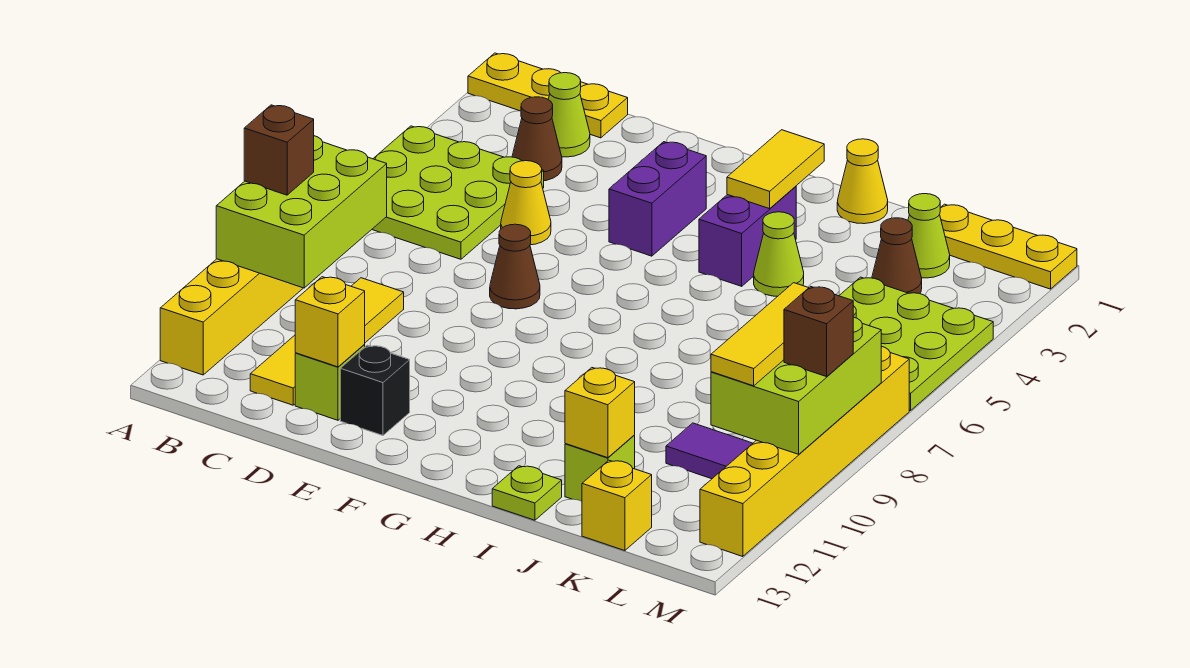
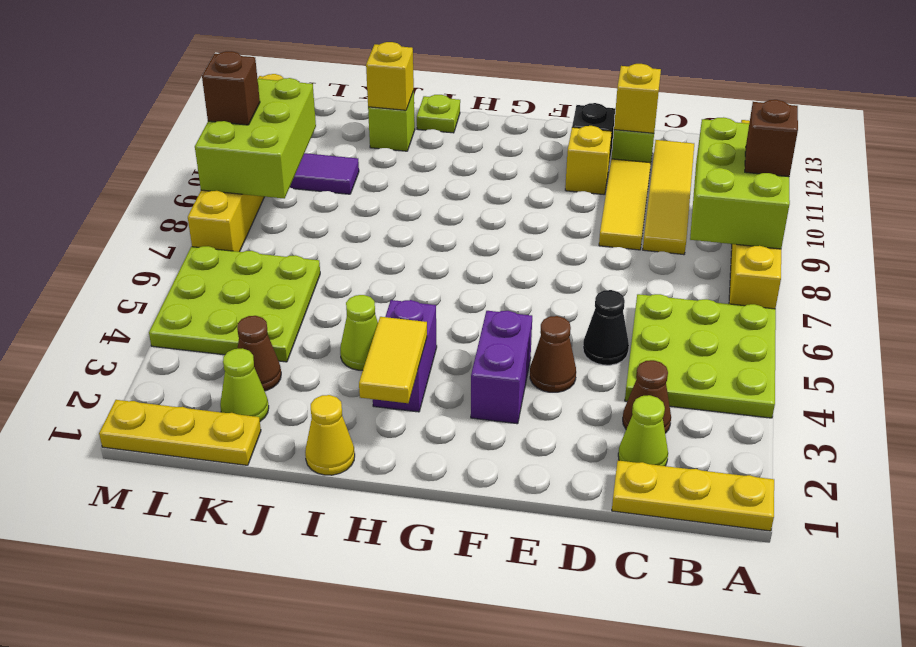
yellow 1x1 cone [501,161,551,245] -> black 1x1 cone [583,290,629,365]
brown 1x1 cone [490,224,540,309] -> brown 1x1 cone moved to [530,316,576,392]
yellow 1x1 brick [582,460,652,551] -> yellow 1x1 brick moved to [565,126,612,195]
yellow 1x3 tile [711,283,808,386] -> yellow 1x3 tile moved to [599,159,651,250]

